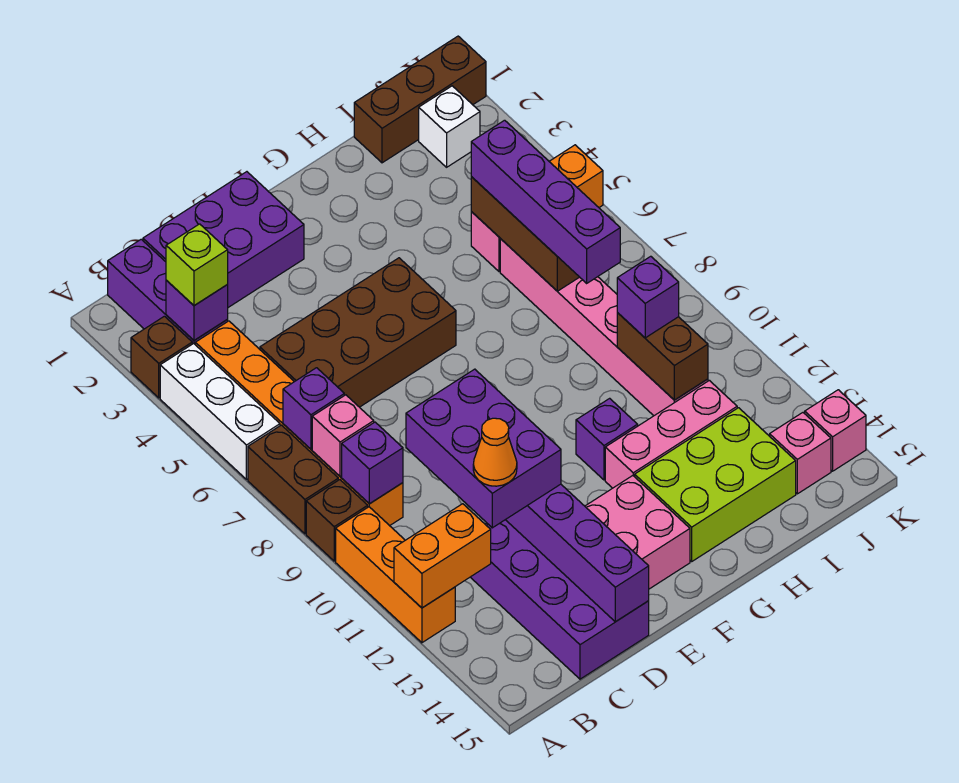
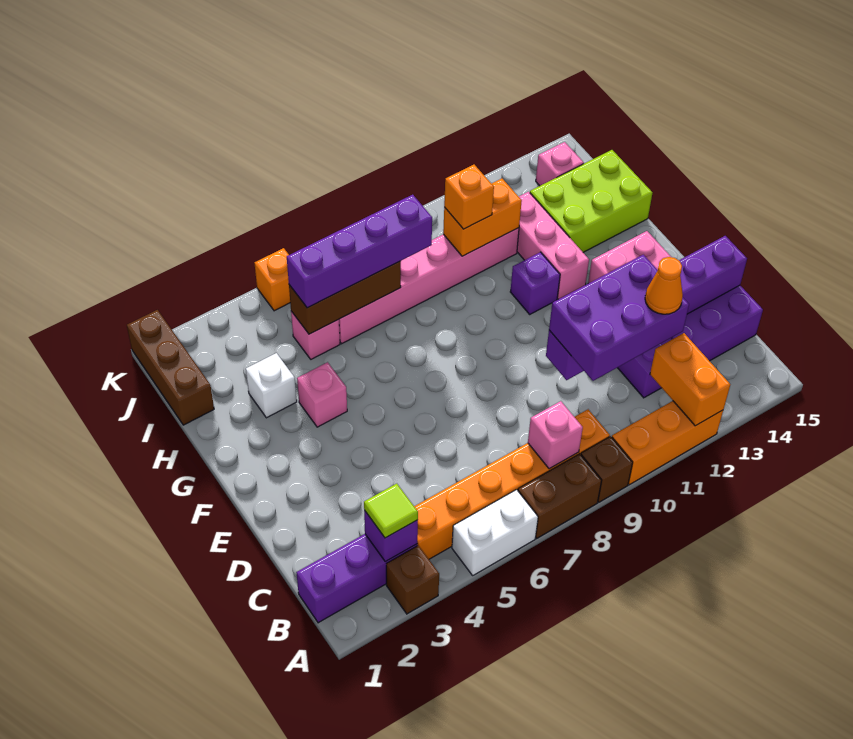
white 1x3 brick [160,343,280,479] -> white 1x2 brick [452,490,538,575]
lime 1x1 brick [166,224,228,306] -> lime 1x1 tile [364,484,418,538]
purple 1x1 brick [283,368,344,449] -> none
purple 1x1 brick [342,422,403,504] -> none
purple 2x3 brick [143,172,304,307] -> none
brown 2x4 brick [260,258,456,407] -> none
lime 2x3 brick [635,408,796,561] -> lime 2x3 brick turned to [530,150,652,252]
brown 1x2 brick [617,313,708,400] -> orange 1x2 brick [443,178,522,256]
purple 1x1 brick [617,256,679,338] -> orange 1x1 brick [444,165,494,229]
white 1x1 brick [419,86,480,167] -> white 1x1 brick moved to [246,353,297,418]
pink 1x1 brick [805,390,866,471] -> pink 1x1 brick moved to [297,362,347,427]

